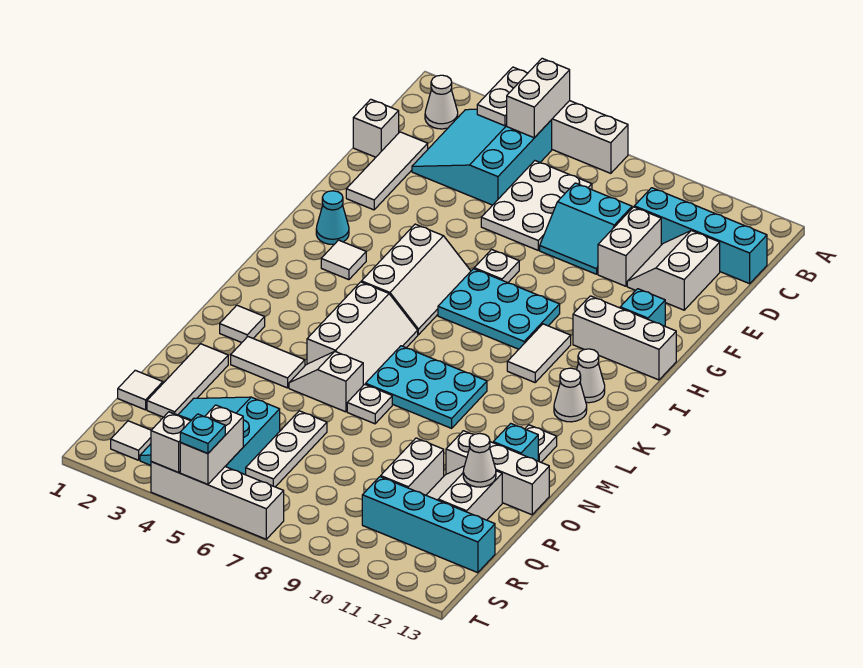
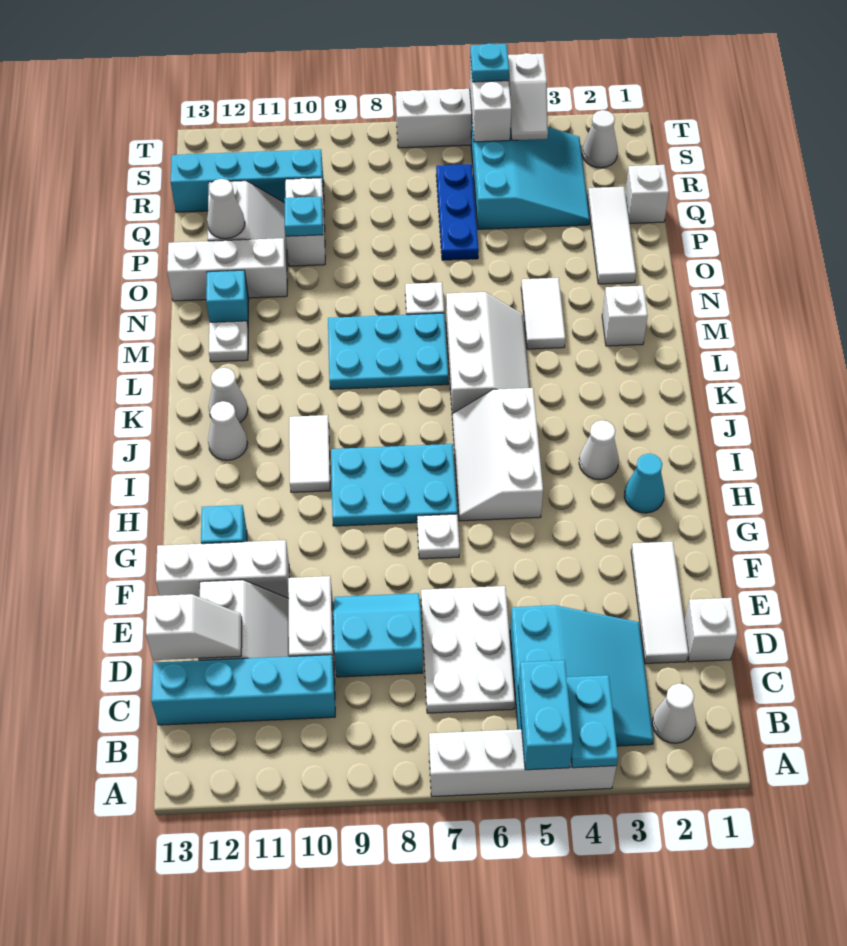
white 1x2 plate [477,67,528,126] -> cyan 1x2 plate [567,675,618,768]
white 1x2 brick [507,58,570,138] -> cyan 1x2 brick [518,660,573,770]
white 1x3 brick [573,296,676,380] -> white 1x3 brick moved to [156,540,290,599]
white 1x1 tile [321,240,366,280] -> white 1x1 cone [579,420,619,480]
white 2x3 slope [307,282,418,385] -> white 2x3 slope turned to [446,292,530,414]
white 1x1 tile [220,305,265,343] -> white 1x1 brick [602,286,648,346]
white 1x2 tile [231,337,305,388] -> white 1x2 tile turned to [521,278,565,349]
white 1x2 slope [289,352,363,412] -> white 1x2 slope moved to [146,594,242,660]
white 1x3 plate [246,411,327,487] -> blue 1x3 plate [436,164,479,260]
none -> cyan 1x1 plate [285,197,323,236]
white 1x1 tile [118,370,163,410] -> white 1x1 brick [625,165,669,224]
white 1x1 tile [111,421,151,460] -> white 1x1 cone [582,110,618,168]

